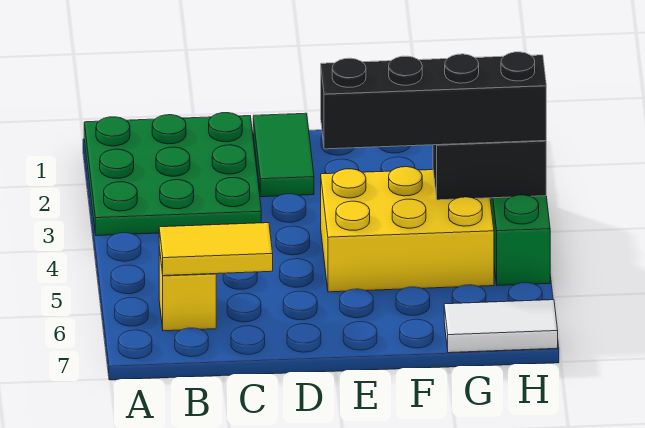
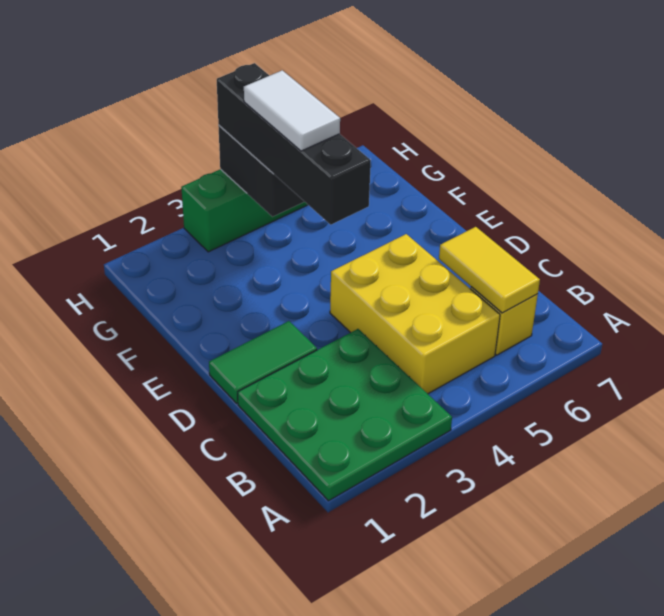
yellow 2x3 brick [321,167,494,292] -> yellow 2x3 brick moved to [330,234,500,394]
white 1x2 tile [444,300,558,353] -> white 1x2 tile moved to [244,70,340,151]

